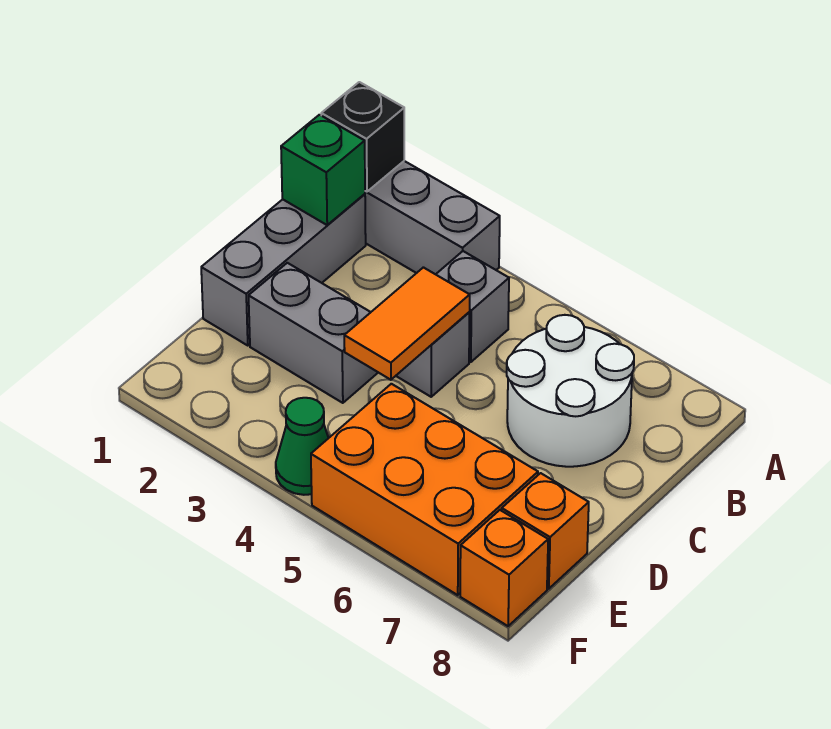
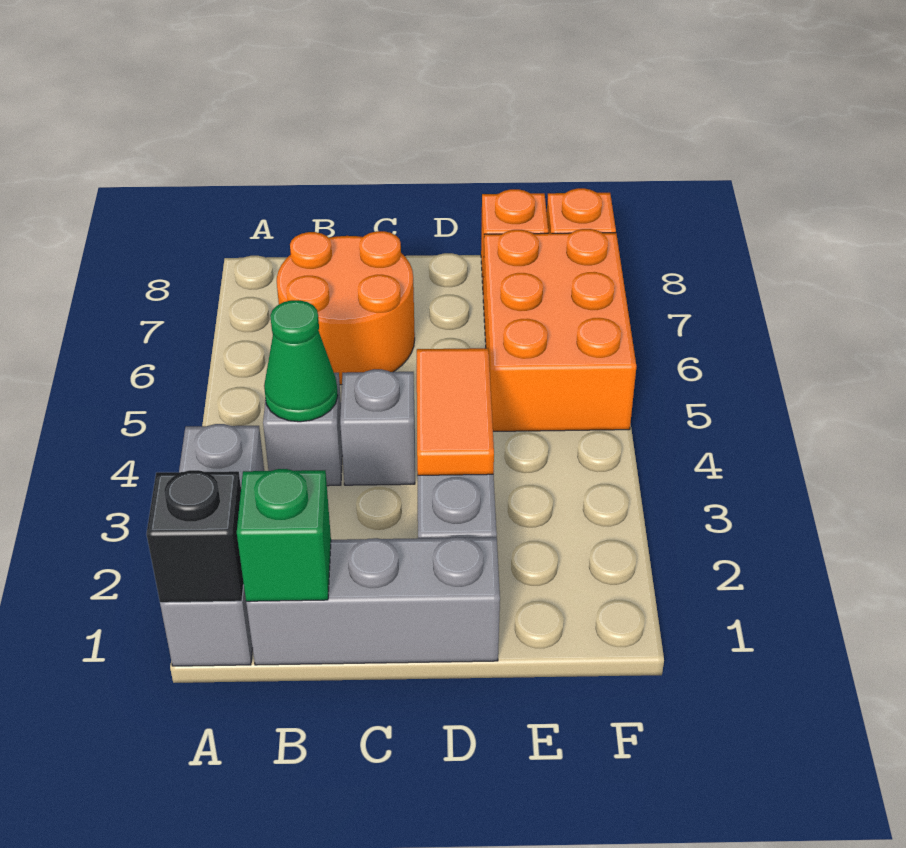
white 2x2 round brick [507,315,634,467] -> orange 2x2 round brick [277,231,415,385]
orange 1x2 tile [344,267,470,380] -> orange 1x2 tile turned to [417,348,494,475]
green 1x1 cone [276,398,328,495] -> green 1x1 cone moved to [264,300,338,422]

